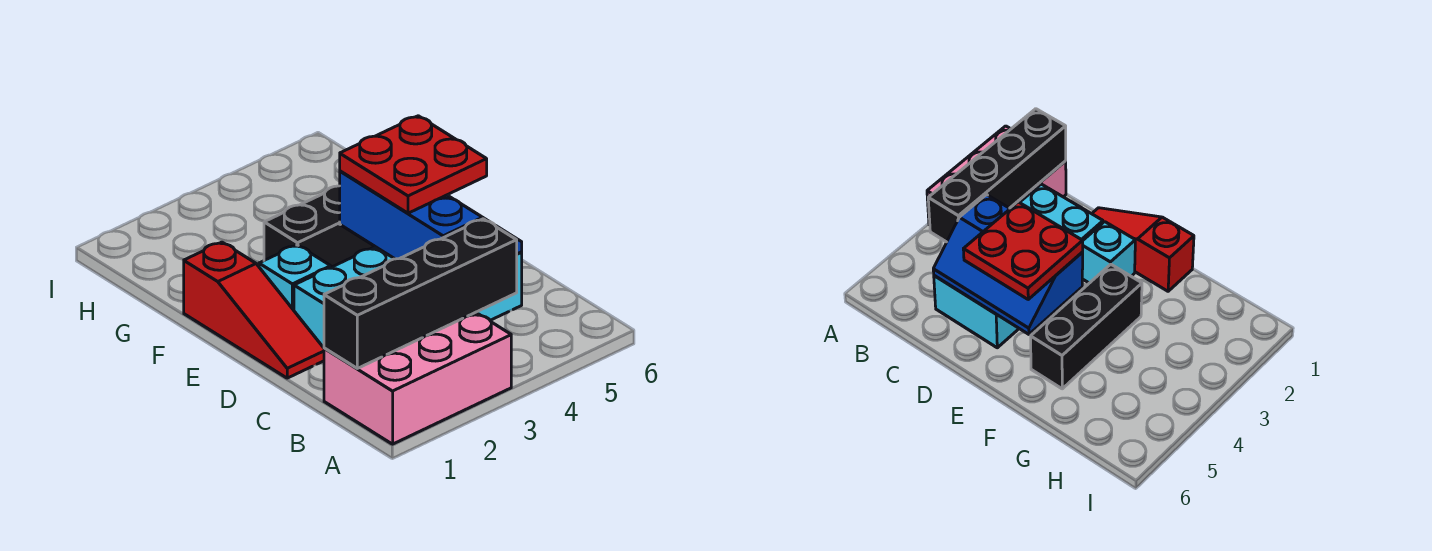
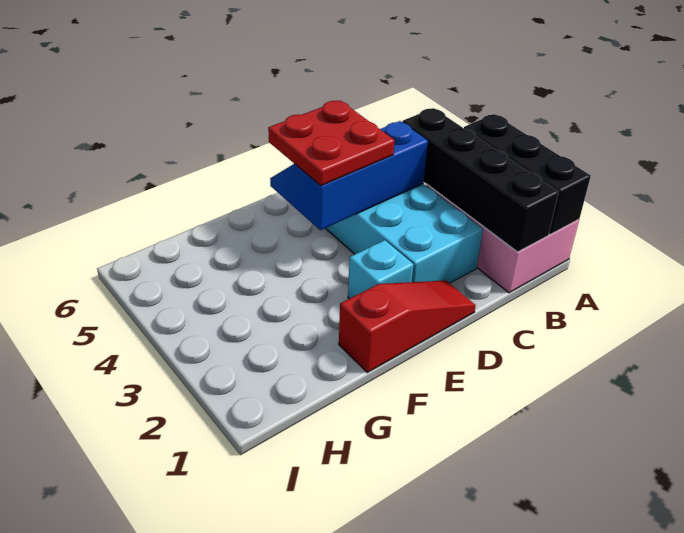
black 1x3 brick [264,186,375,267] -> black 1x3 brick moved to [464,114,591,235]

